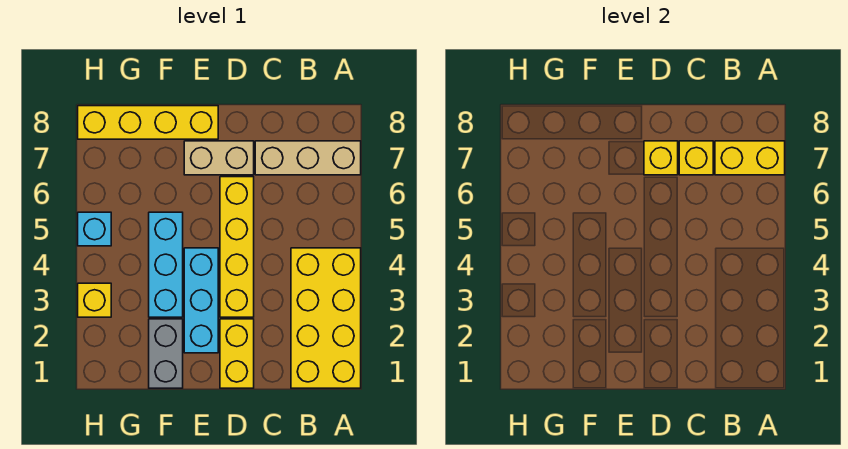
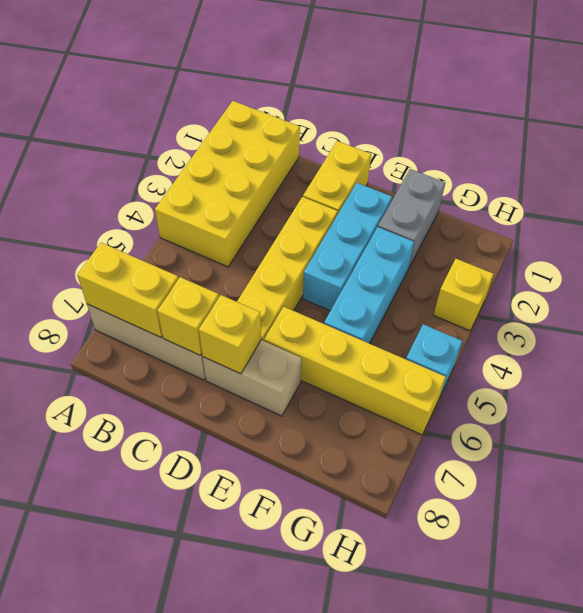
yellow 1x4 brick [78,106,218,139] -> yellow 1x4 brick moved to [264,307,446,435]

